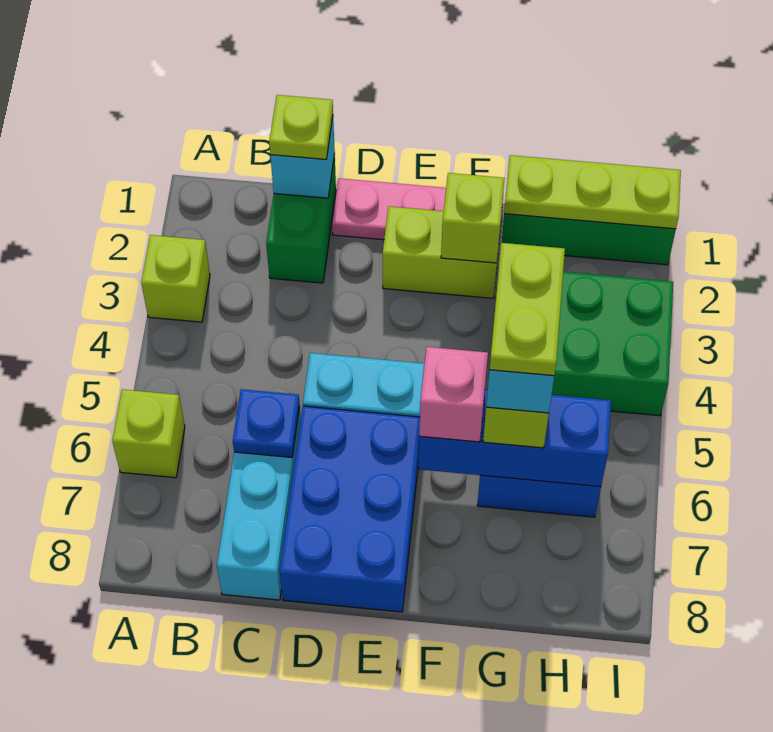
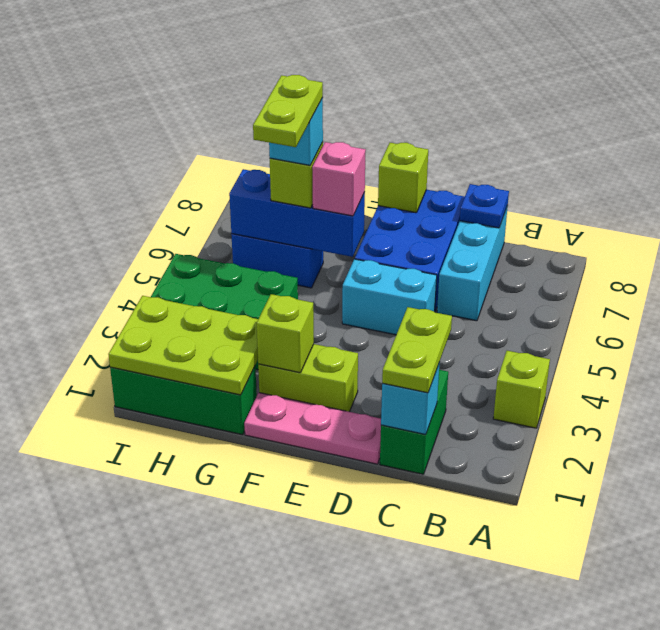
lime 1x1 brick [112,389,185,478] -> lime 1x1 brick moved to [378,143,428,213]
lime 1x1 plate [269,95,333,160] -> lime 1x2 plate [382,307,452,393]
blue 1x1 plate [233,389,300,457] -> blue 1x1 plate moved to [460,184,509,228]
lime 1x3 plate [504,155,681,229] -> lime 2x3 plate [108,296,258,395]

